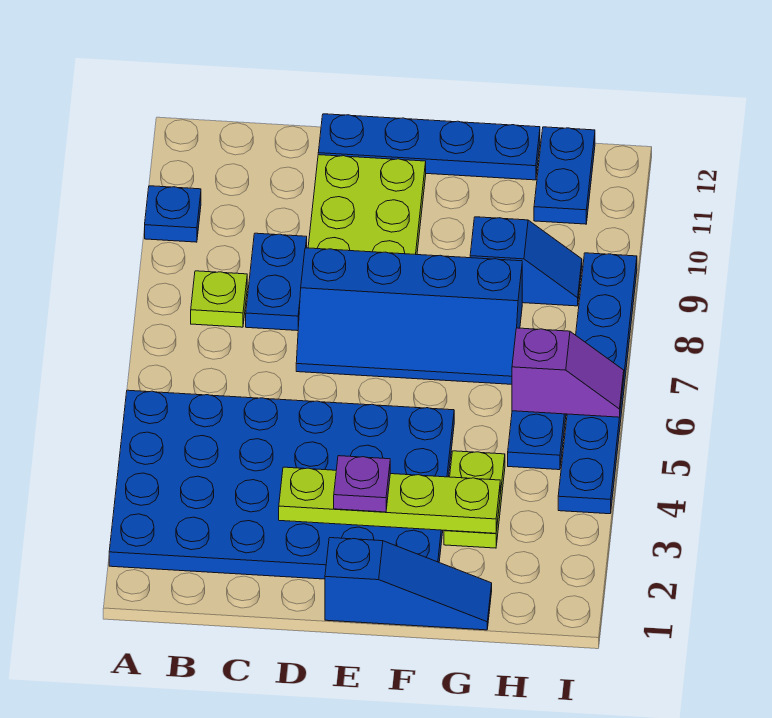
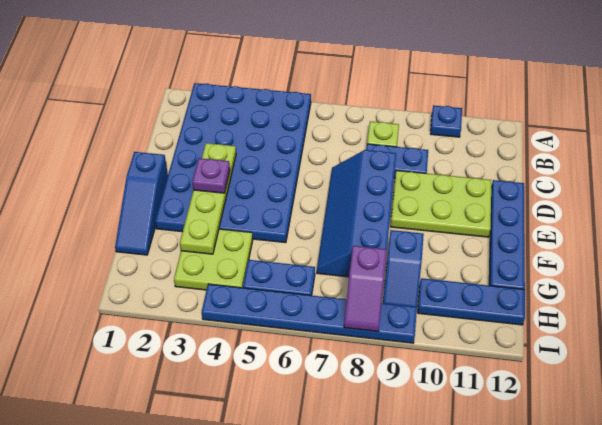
lime 1x2 plate [444,451,505,548] -> lime 2x2 plate [174,229,253,290]
purple 1x2 slope [512,328,624,417] -> purple 1x2 slope moved to [344,246,387,332]
blue 1x2 plate [534,127,595,224] -> blue 1x3 plate [418,278,525,325]

